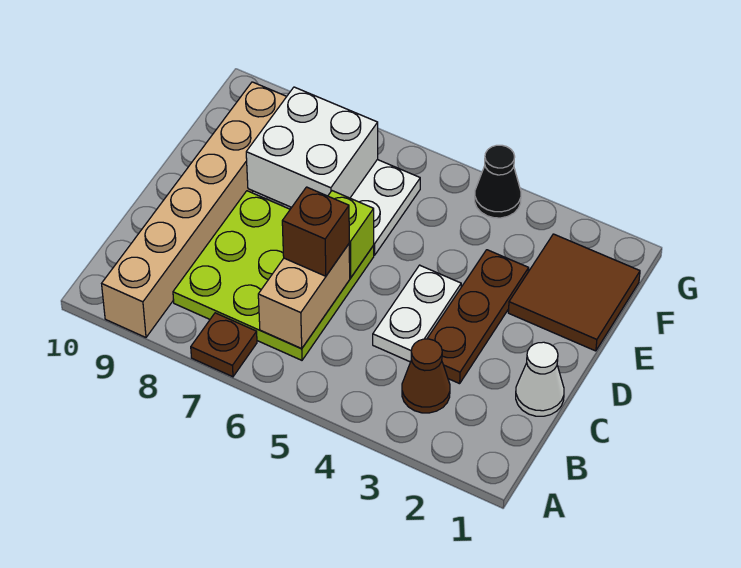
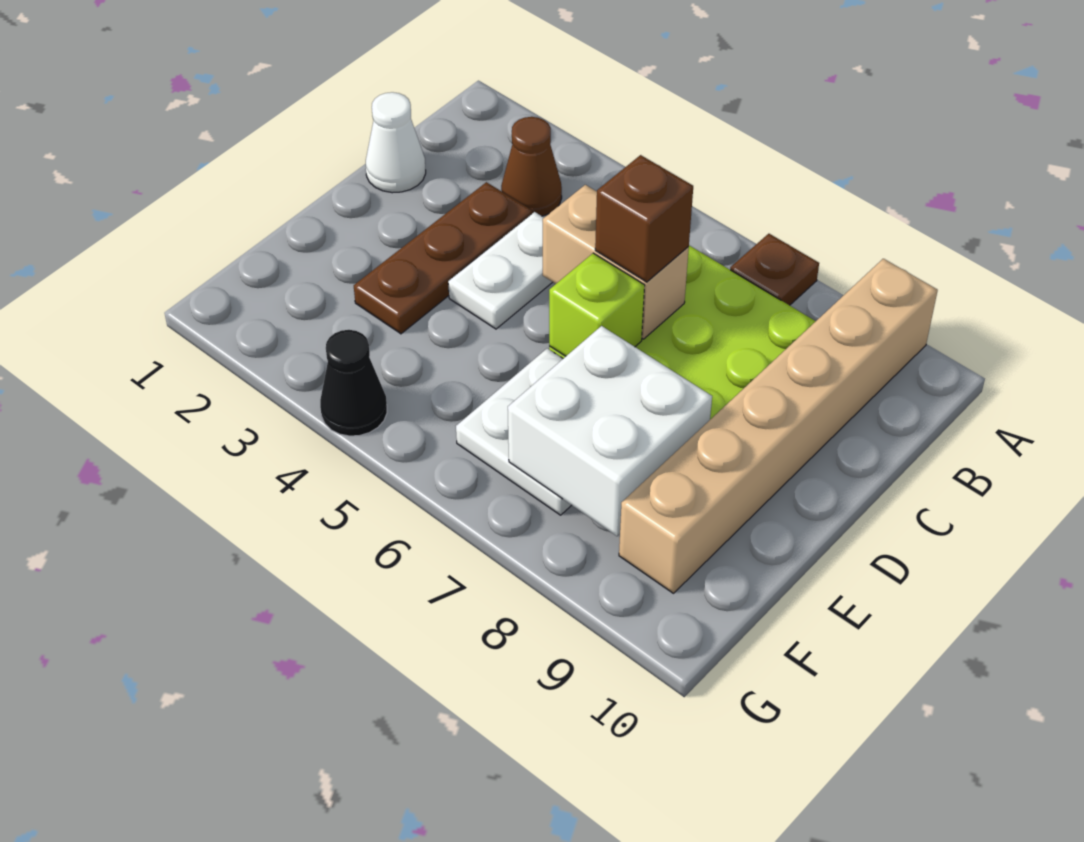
tan 1x2 brick [258,244,350,349] -> tan 1x2 brick turned to [543,185,689,339]
brown 2x2 tile [508,234,640,351] -> none

